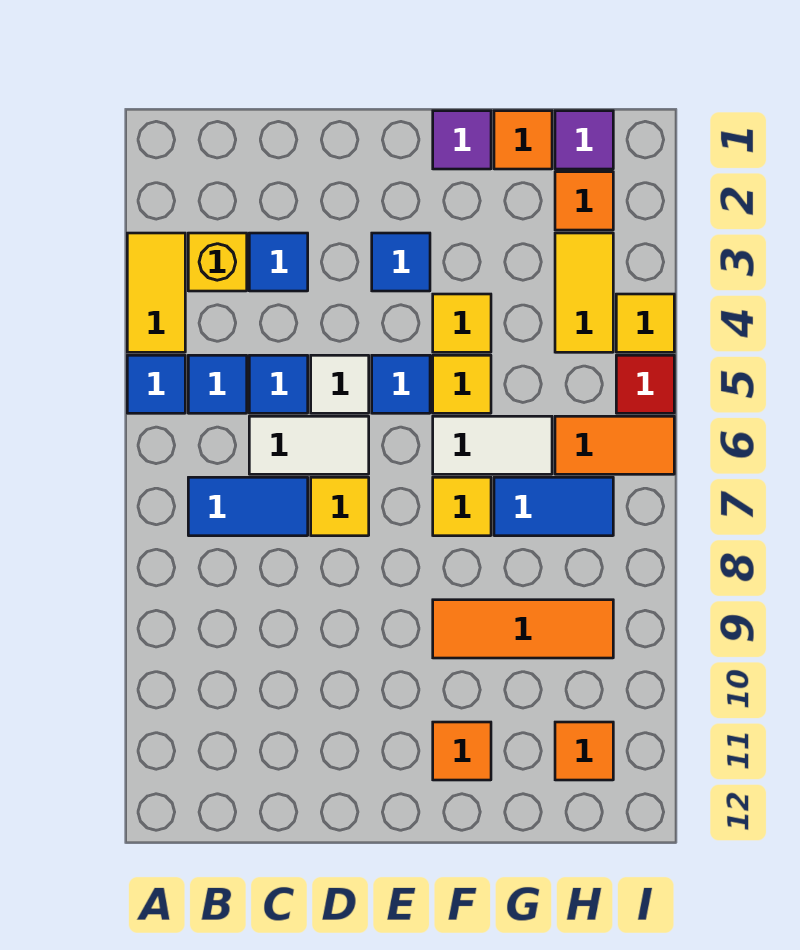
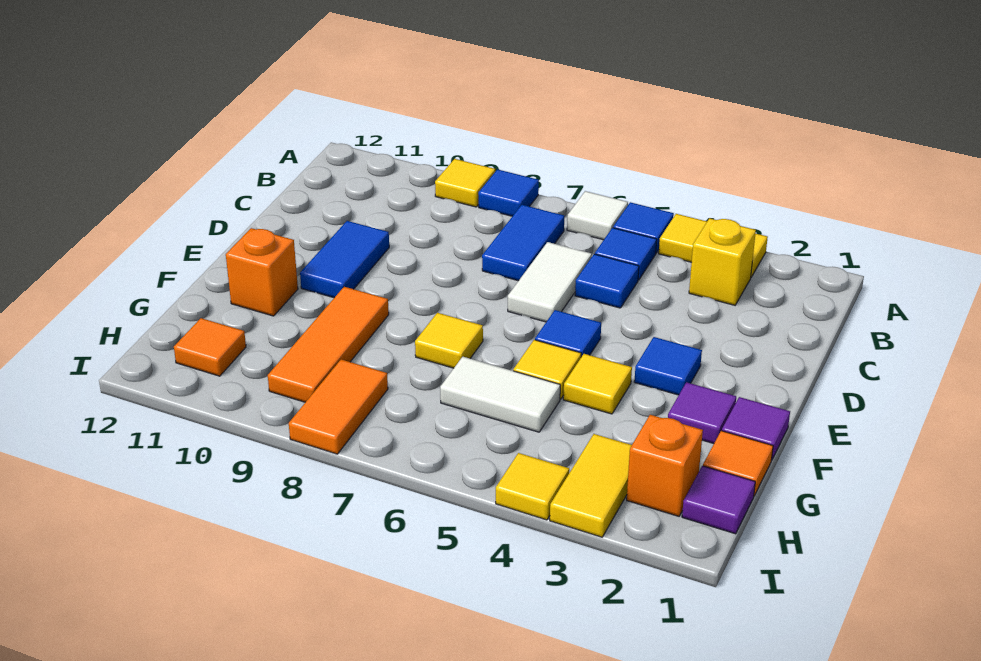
blue 1x1 tile [249,233,308,291] -> blue 1x1 tile moved to [478,169,539,216]
white 1x1 tile [311,355,369,413] -> white 1x1 tile moved to [567,191,628,240]
yellow 1x1 tile [311,477,369,536] -> yellow 1x1 tile moved to [435,159,495,207]
none -> purple 1x1 tile [668,382,736,444]
white 1x2 tile [433,416,552,474] -> white 1x2 tile turned to [440,357,560,432]
orange 1x1 tile [433,722,491,780] -> orange 1x1 brick [226,228,298,316]
blue 1x2 tile [494,477,613,536] -> blue 1x2 tile moved to [300,221,389,298]
orange 1x1 tile [555,172,613,230] -> orange 1x1 brick [627,415,703,516]
yellow 1x2 tile [555,233,613,352] -> yellow 1x2 tile turned to [550,434,632,537]
orange 1x2 tile [555,416,674,474] -> orange 1x2 tile moved to [289,359,388,454]
red 1x1 tile [616,355,674,413] -> none

